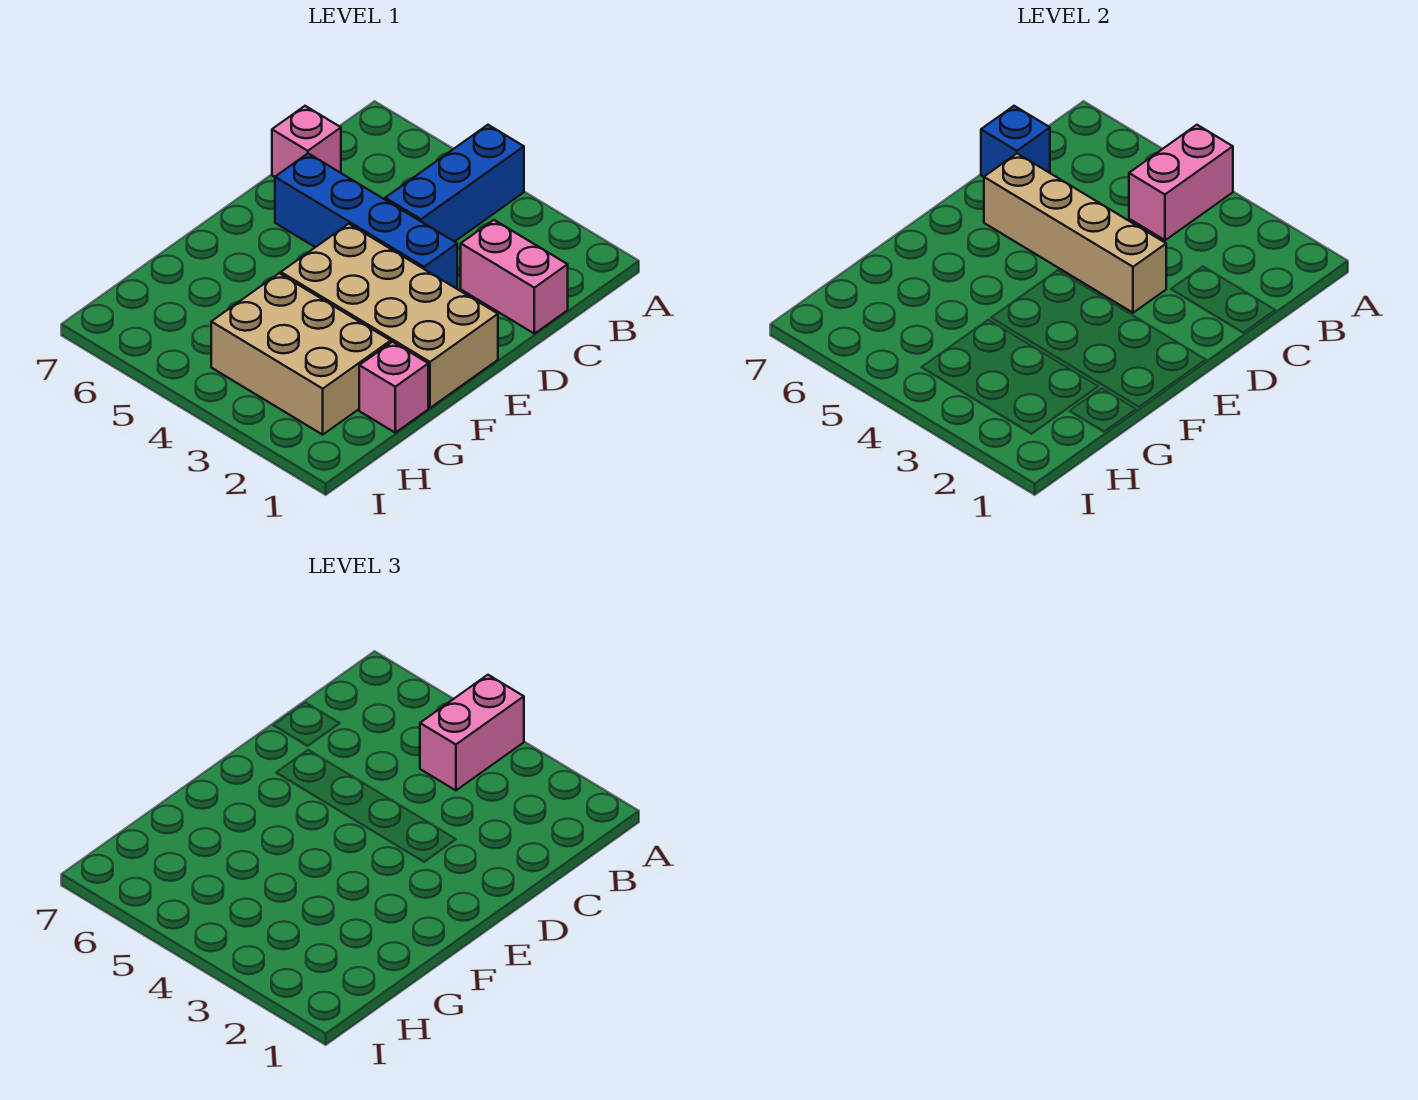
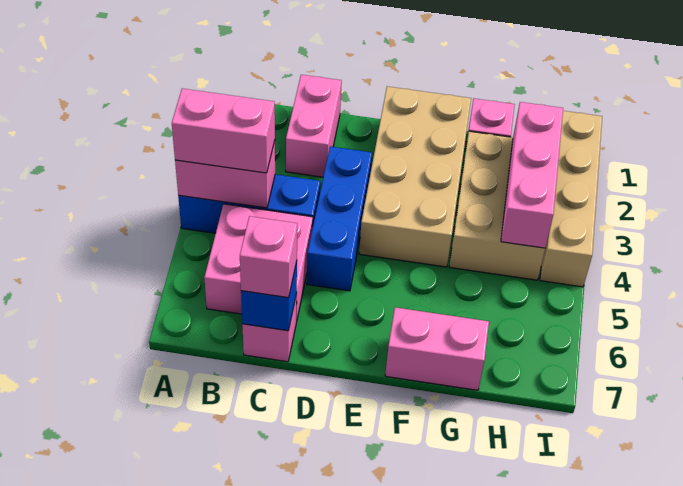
none -> pink 2x2 brick [204,204,313,322]
none -> pink 1x1 brick [240,216,297,298]
blue 1x4 brick [275,154,457,289] -> blue 1x3 brick [307,146,372,291]
tan 1x4 brick [984,154,1166,313] -> tan 1x4 brick moved to [540,111,602,287]
none -> pink 1x2 brick [385,307,489,390]
none -> pink 1x3 brick [501,102,563,248]

